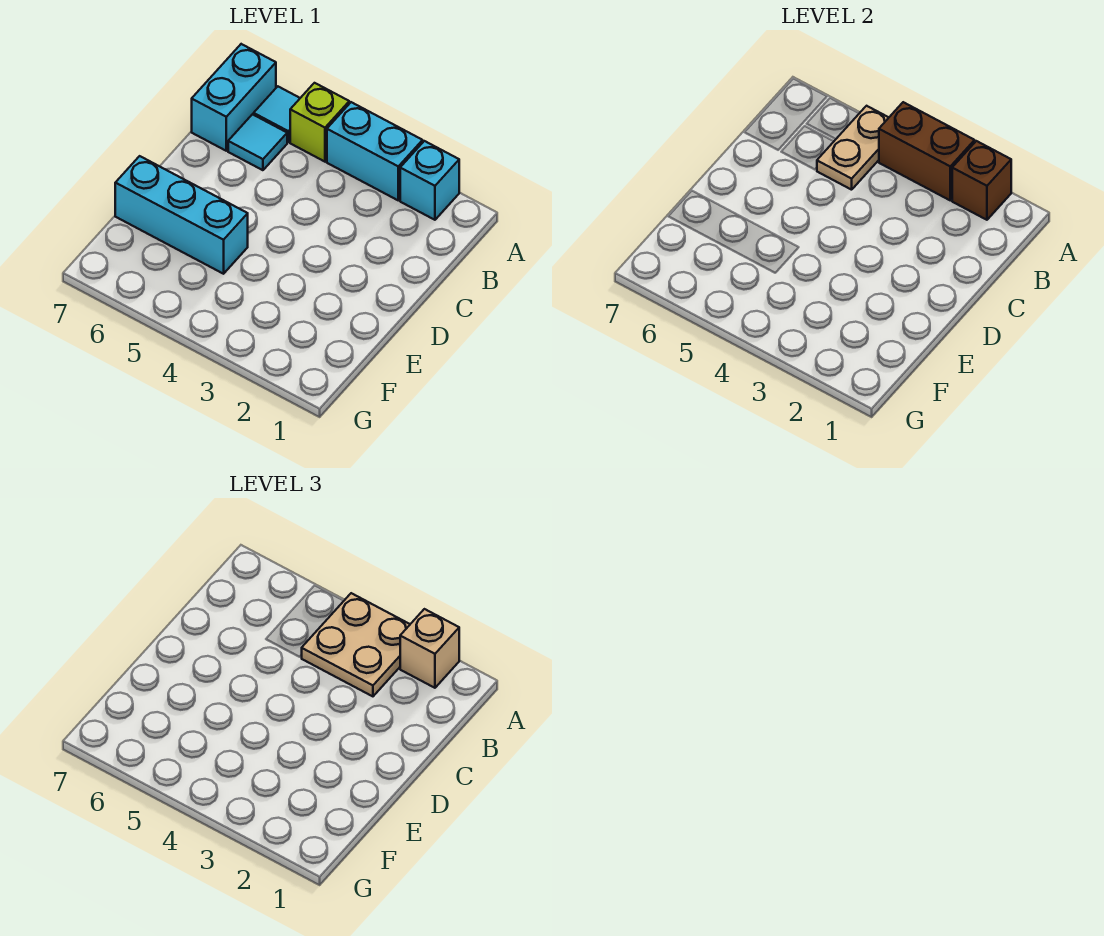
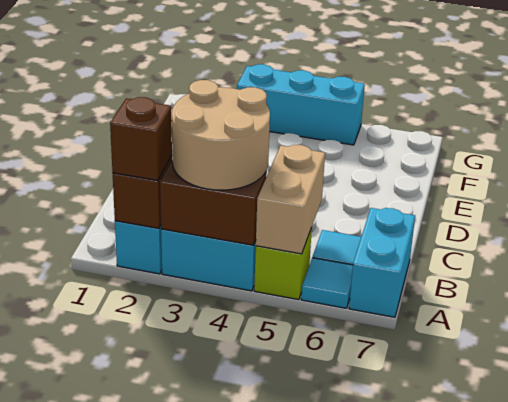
tan 1x1 brick [400,609,459,688] -> brown 1x1 brick [110,97,172,180]
tan 2x2 plate [302,593,410,696] -> tan 2x2 round brick [171,80,270,190]
tan 1x2 plate [817,106,889,190] -> tan 1x2 brick [256,145,325,254]
cyan 1x3 brick [115,156,248,274] -> cyan 1x3 brick moved to [237,64,365,145]

